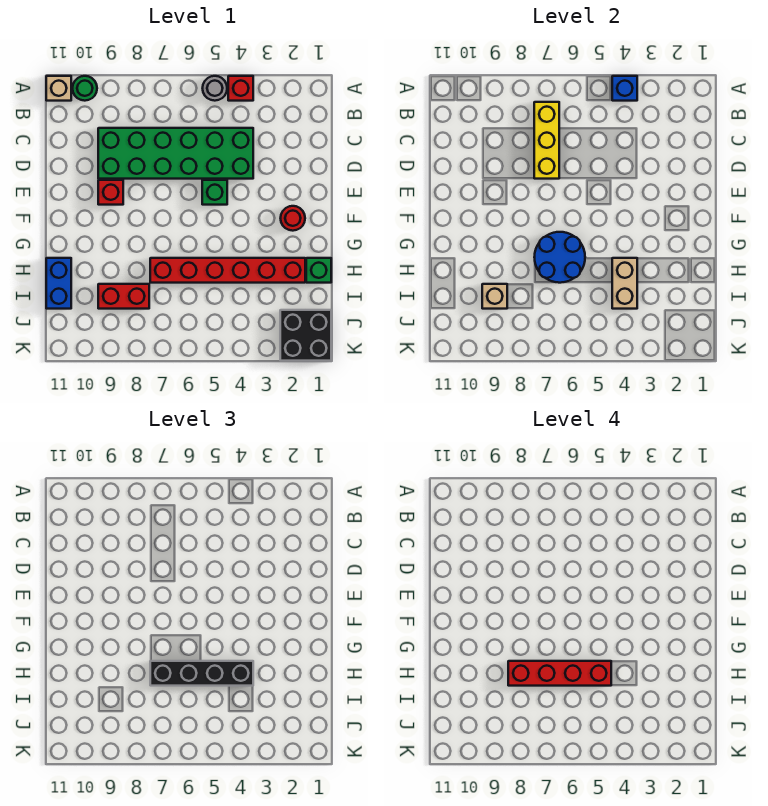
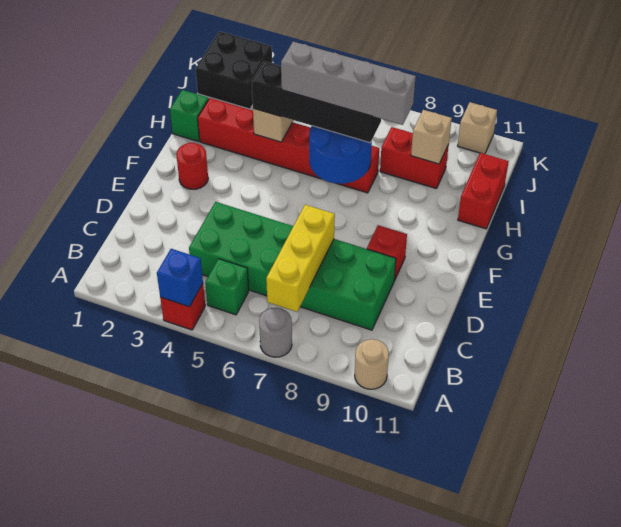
grey 1x1 round brick [203,76,227,101] -> grey 1x1 round brick moved to [259,308,292,357]
green 1x1 round brick [73,76,97,101] -> tan 1x1 round brick [355,339,389,389]
tan 1x1 brick [46,76,71,101] -> tan 1x1 brick moved to [458,102,497,154]
green 1x1 brick [202,180,227,205] -> green 1x1 brick moved to [205,259,249,315]
red 1x4 brick [508,661,611,686] -> grey 1x4 brick [281,42,416,125]
blue 1x2 brick [46,258,71,309] -> red 1x2 brick [458,153,509,229]

